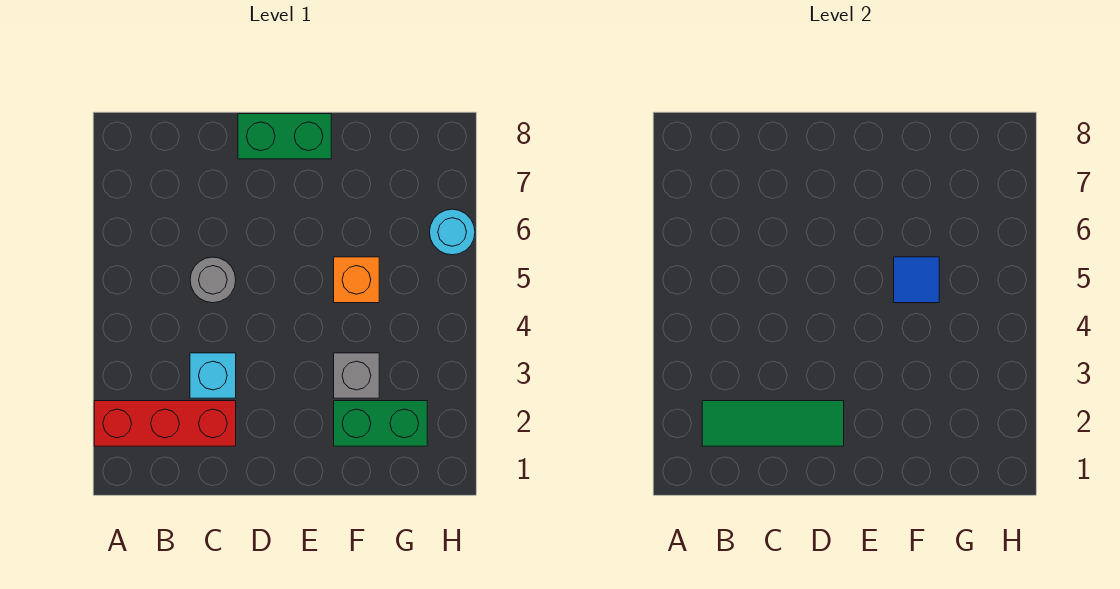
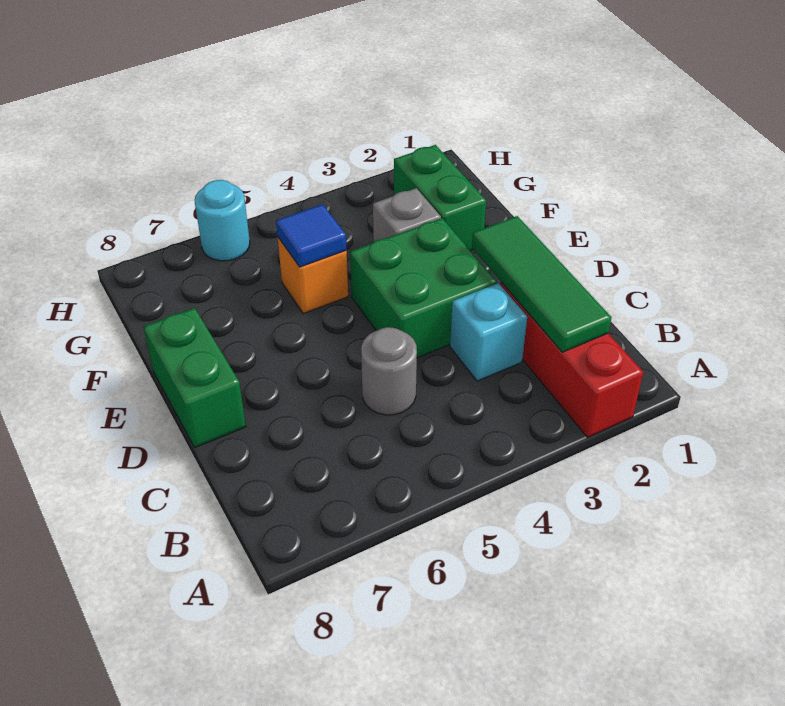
none -> green 2x2 brick [350,218,497,358]

